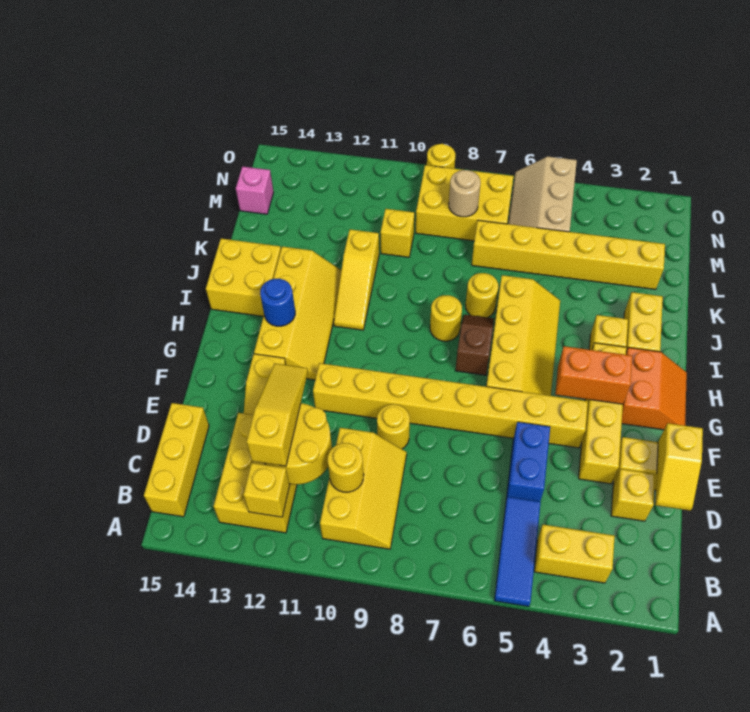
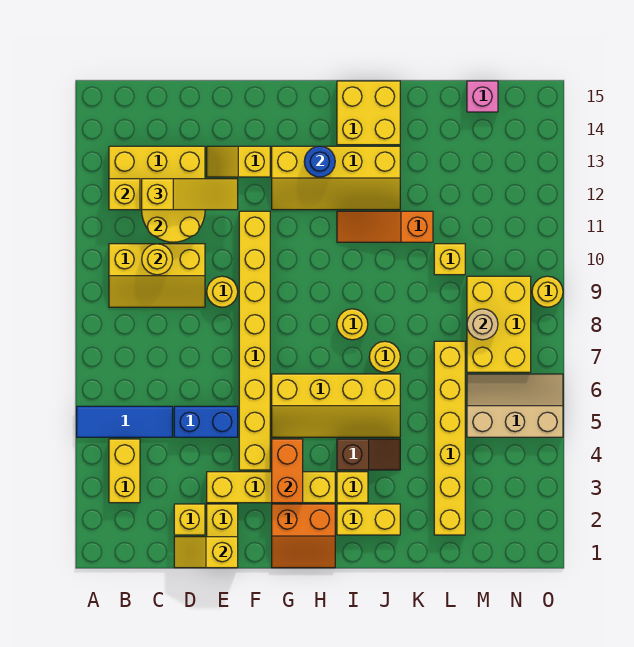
yellow 1x3 brick [144,403,209,517] -> none
brown 1x2 slope [455,314,494,375] -> brown 1x2 slope moved to [337,439,400,470]
yellow 1x3 slope [334,229,379,330] -> orange 1x3 slope [337,211,433,242]

